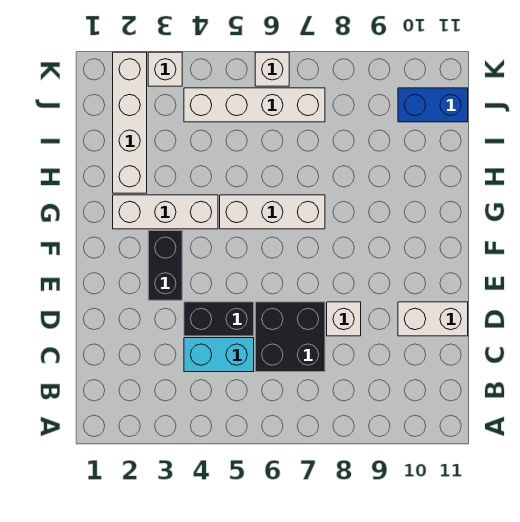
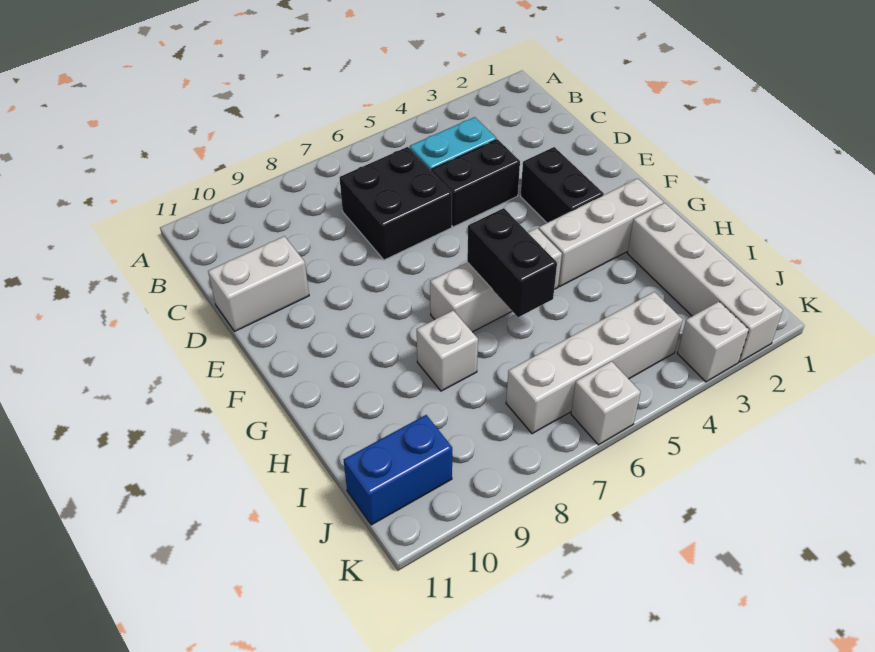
white 1x1 brick [327,302,361,336] -> white 1x1 brick moved to [417,310,478,391]
none -> black 1x2 brick [467,208,557,317]

